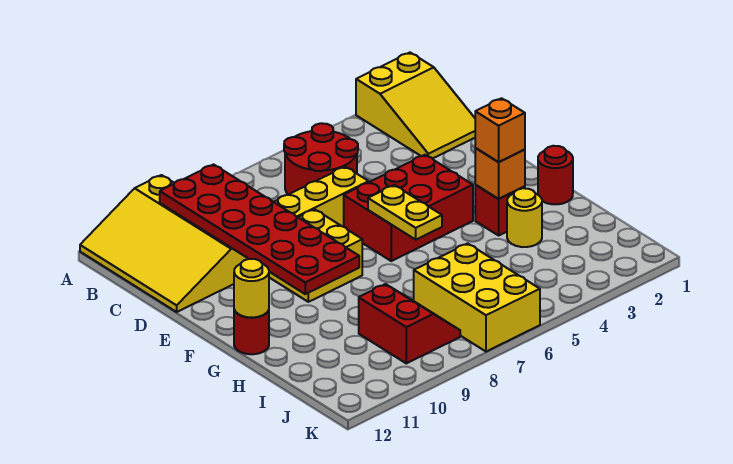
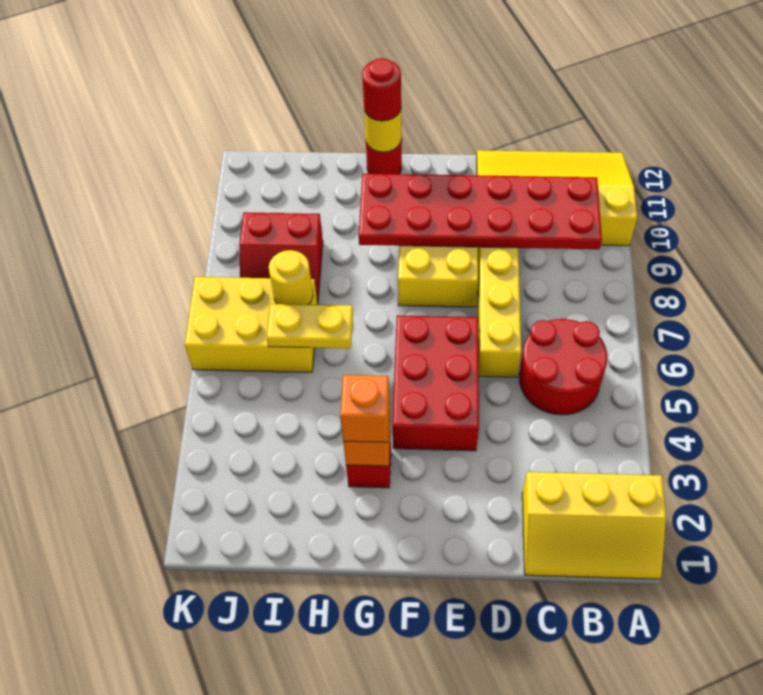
yellow 2x3 slope [356,53,475,159] -> yellow 2x3 slope turned to [522,472,666,579]
yellow 1x2 plate [368,185,442,240] -> yellow 1x2 plate moved to [267,304,353,348]
red 1x1 round brick [538,146,573,204] -> red 1x1 round brick moved to [362,58,401,121]
yellow 1x1 round brick [507,188,542,247] -> yellow 1x1 round brick moved to [269,250,313,305]

